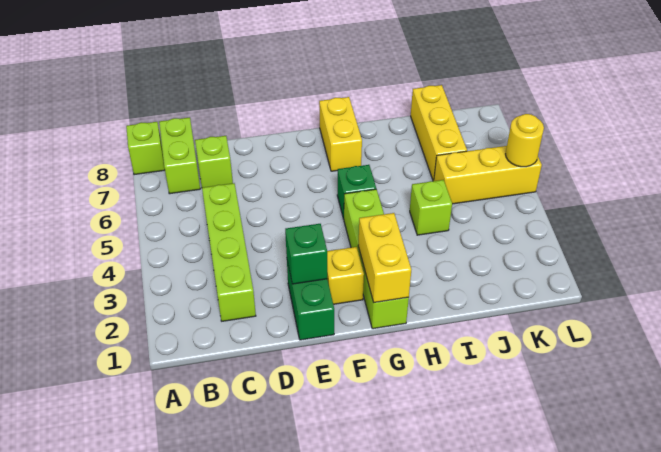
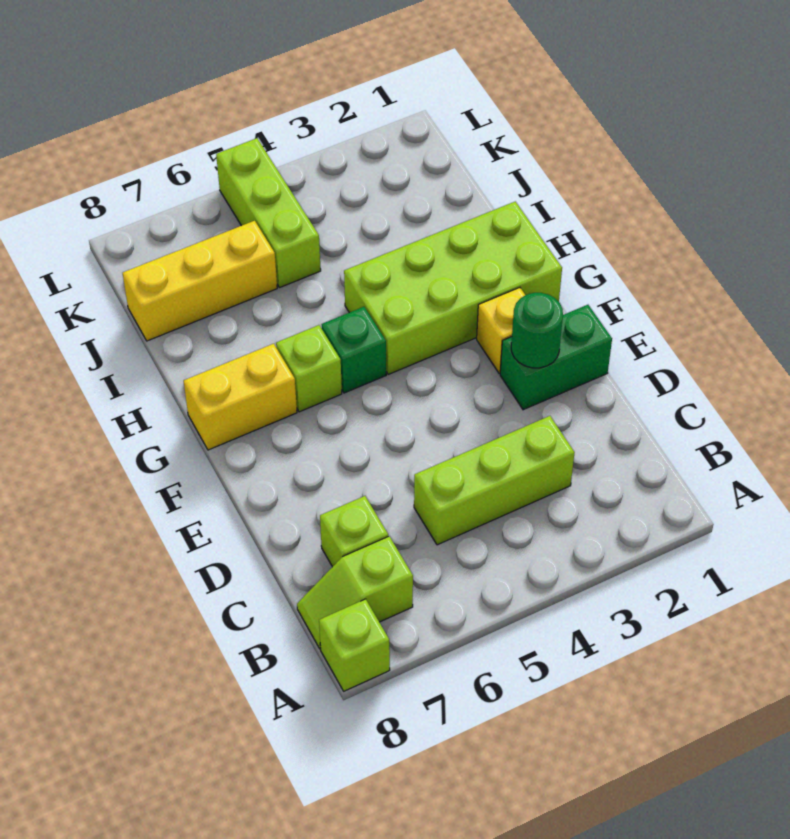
lime 1x2 brick [159,117,200,194] -> lime 1x2 slope [297,536,413,649]
lime 1x4 brick [202,183,256,321] -> lime 1x3 brick [414,416,575,545]
green 1x1 brick [285,224,327,284] -> green 1x1 round brick [511,293,563,368]
lime 1x4 brick [344,189,409,329] -> lime 2x4 brick [344,202,562,374]
yellow 1x2 brick [358,213,411,303] -> none
lime 1x1 brick [410,180,452,235] -> lime 1x1 brick moved to [276,325,342,412]
yellow 1x3 brick [434,146,542,204] -> lime 1x3 brick [216,138,321,288]
yellow 1x1 round brick [506,114,544,167] -> none

